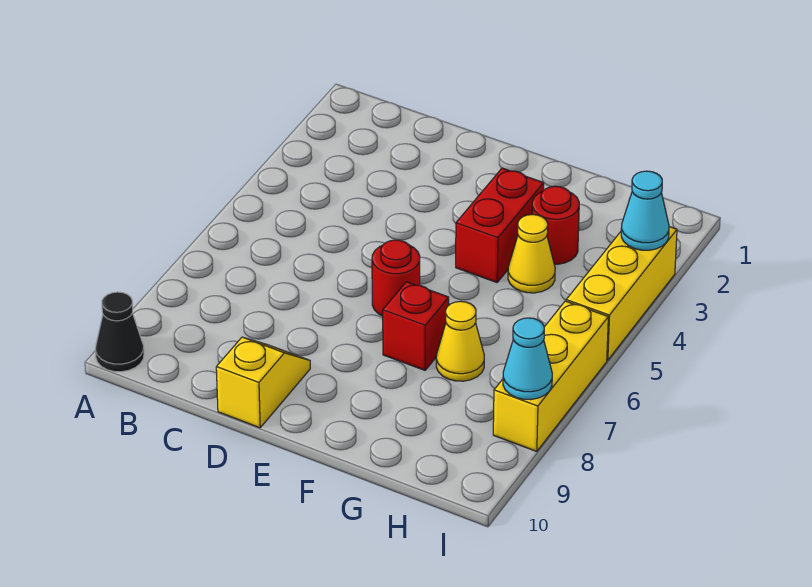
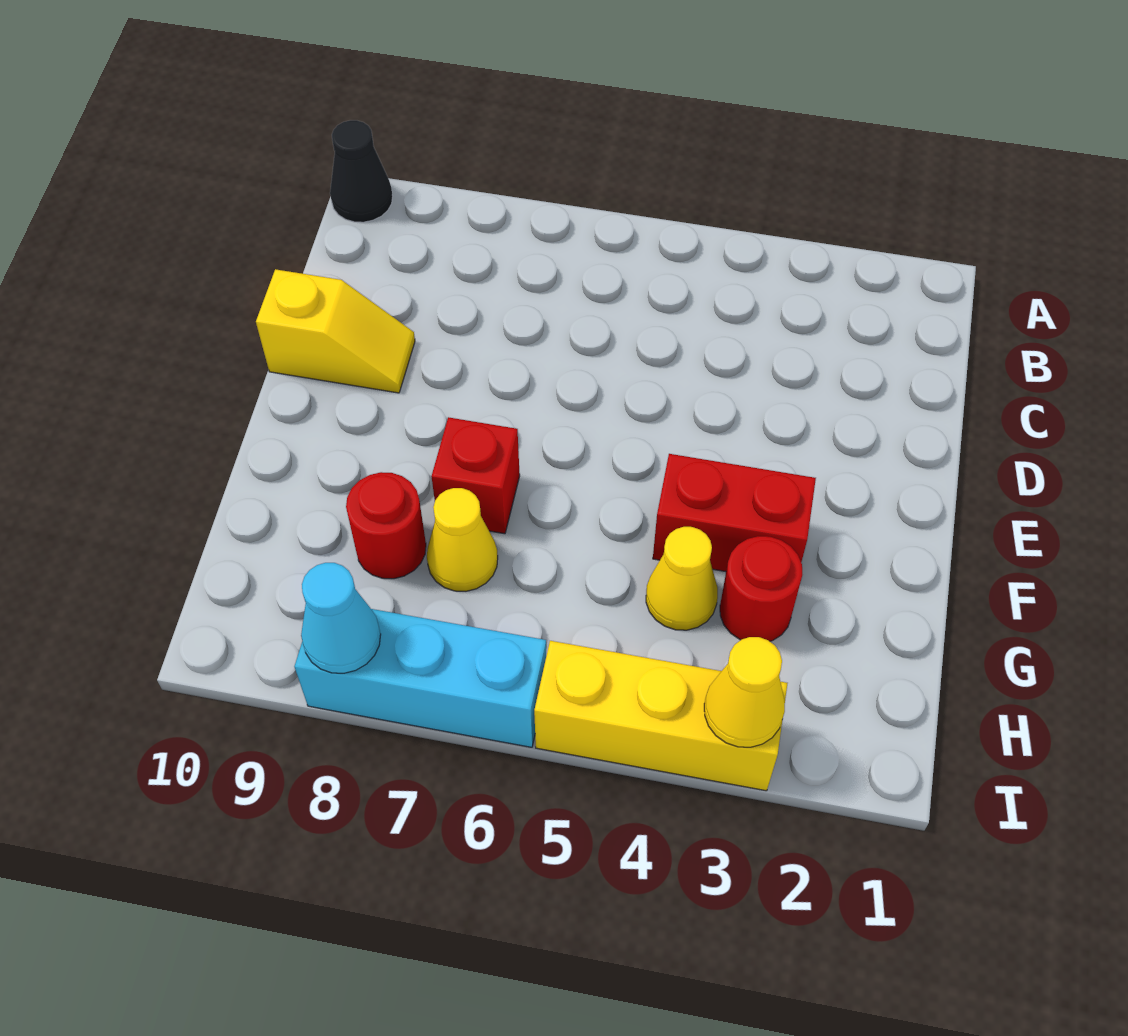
red 1x1 round brick [372,240,420,316] -> red 1x1 round brick moved to [346,472,426,579]
cyan 1x1 cone [621,171,669,250] -> yellow 1x1 cone [704,637,785,747]
yellow 1x3 brick [493,301,608,451] -> cyan 1x3 brick [294,609,546,747]

